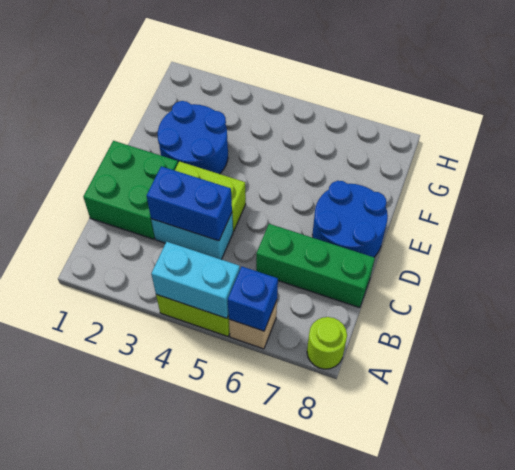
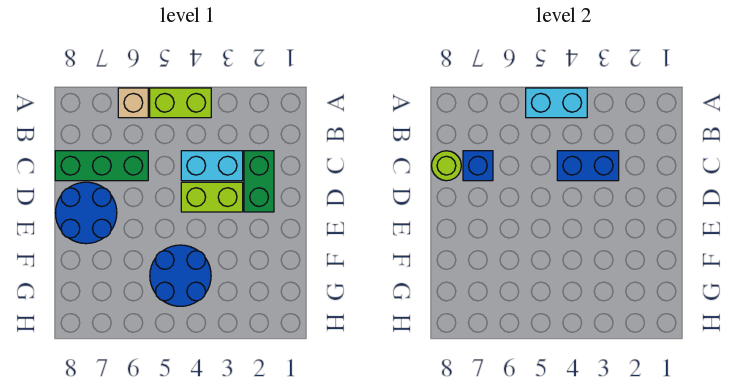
blue 1x1 brick [228,267,278,331] -> blue 1x1 brick moved to [463,151,493,181]
lime 1x1 round brick [307,317,347,369] -> lime 1x1 round brick moved to [432,151,461,181]
green 2x2 brick [83,141,178,239] -> green 1x2 brick [244,151,274,212]
blue 2x2 round brick [158,101,228,174] -> blue 2x2 round brick moved to [150,245,211,306]

